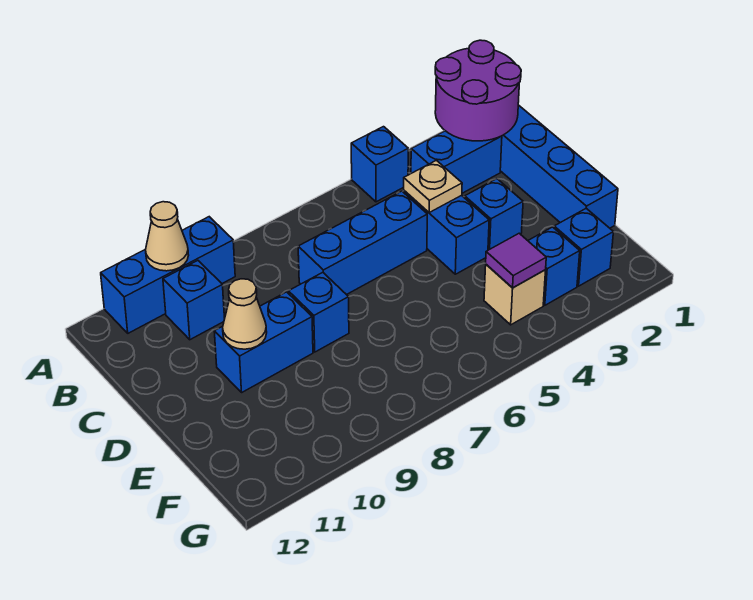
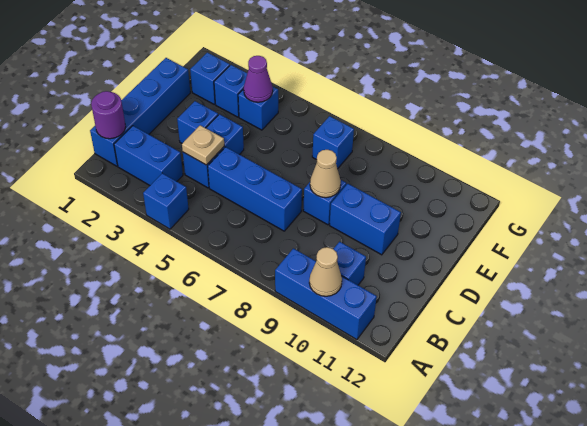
purple 2x2 round brick [435,40,521,141] -> purple 1x1 round brick [91,91,126,139]
tan 1x1 cone [223,279,267,349] -> tan 1x1 cone moved to [310,150,341,198]
tan 1x1 brick [484,264,546,325] -> blue 1x1 brick [238,86,278,130]
purple 1x1 tile [486,233,546,288] -> purple 1x1 cone [244,56,273,102]
none -> blue 1x1 brick [312,116,354,169]

